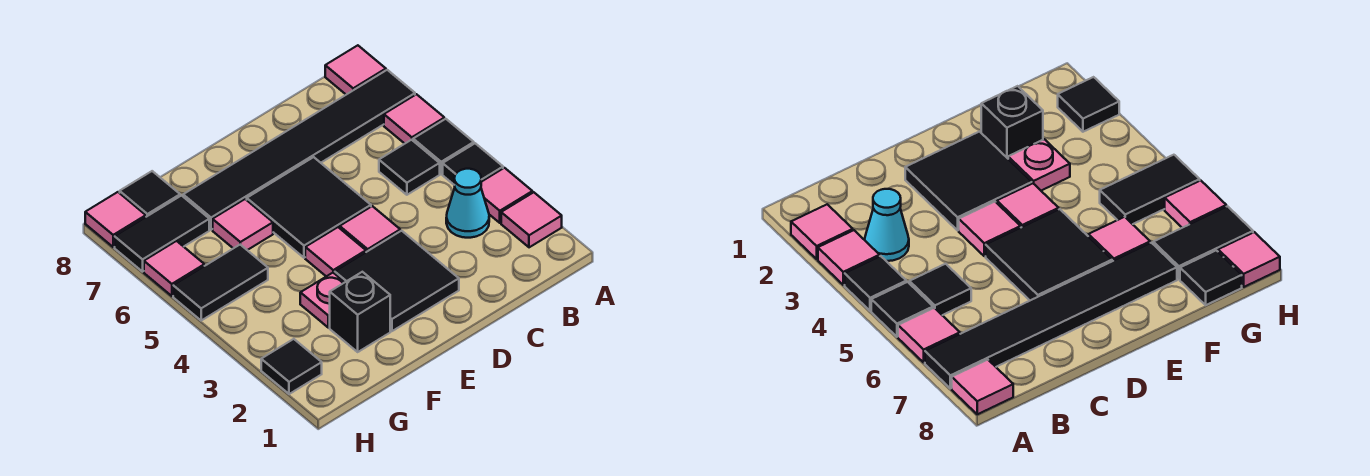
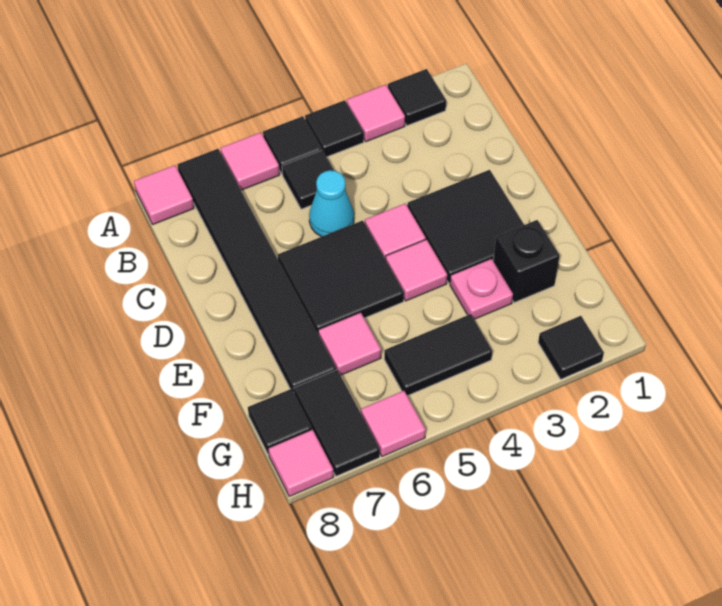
pink 1x1 tile [501,192,562,247] -> black 1x1 tile [388,69,446,126]
cyan 1x1 cone [446,169,489,238] -> cyan 1x1 cone moved to [309,170,354,237]
black 1x2 tile [173,245,268,320] -> black 1x2 tile turned to [384,314,492,396]

